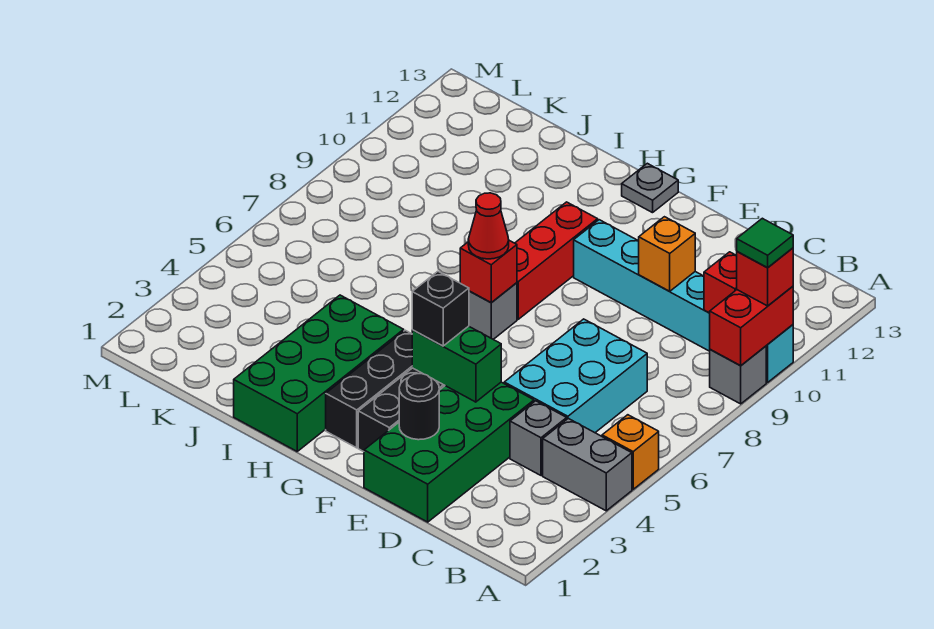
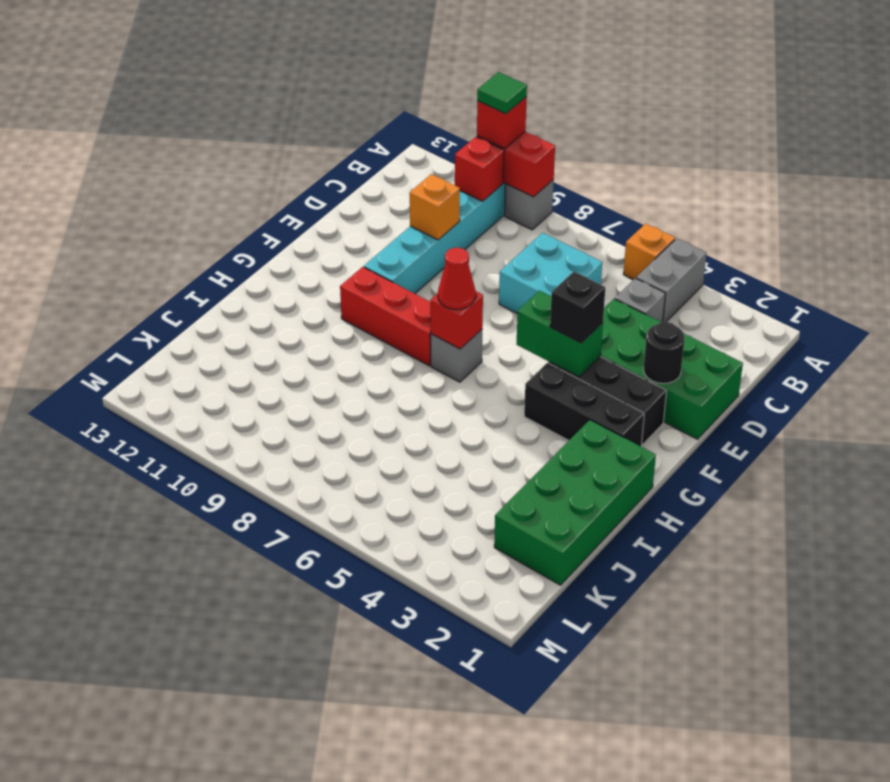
cyan 2x3 brick [504,319,647,433] -> cyan 2x2 brick [499,233,602,314]
green 1x2 brick [412,326,501,402] -> green 1x2 brick turned to [517,291,603,377]
grey 1x1 plate [622,163,678,213] -> none
green 2x4 brick [234,295,404,451] -> green 2x4 brick turned to [494,420,656,585]

